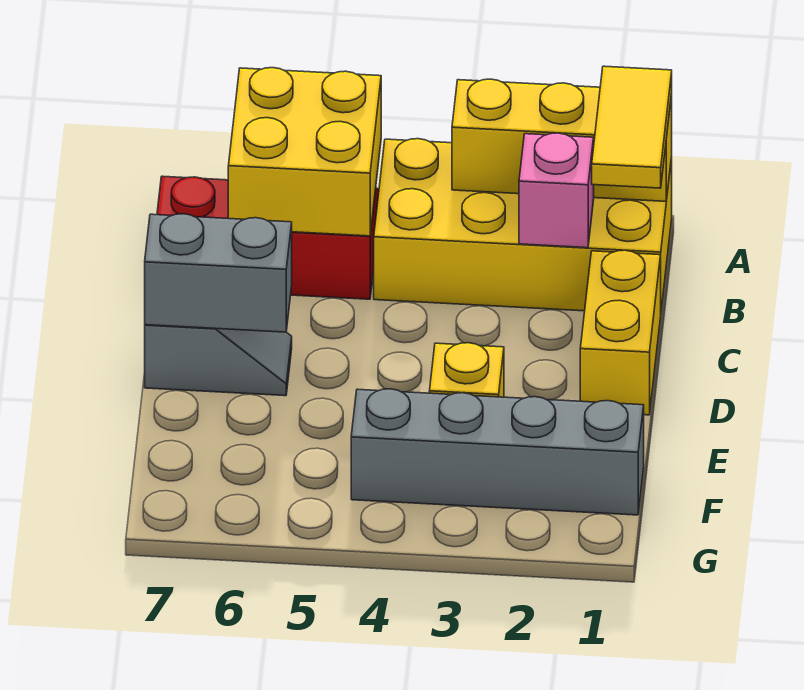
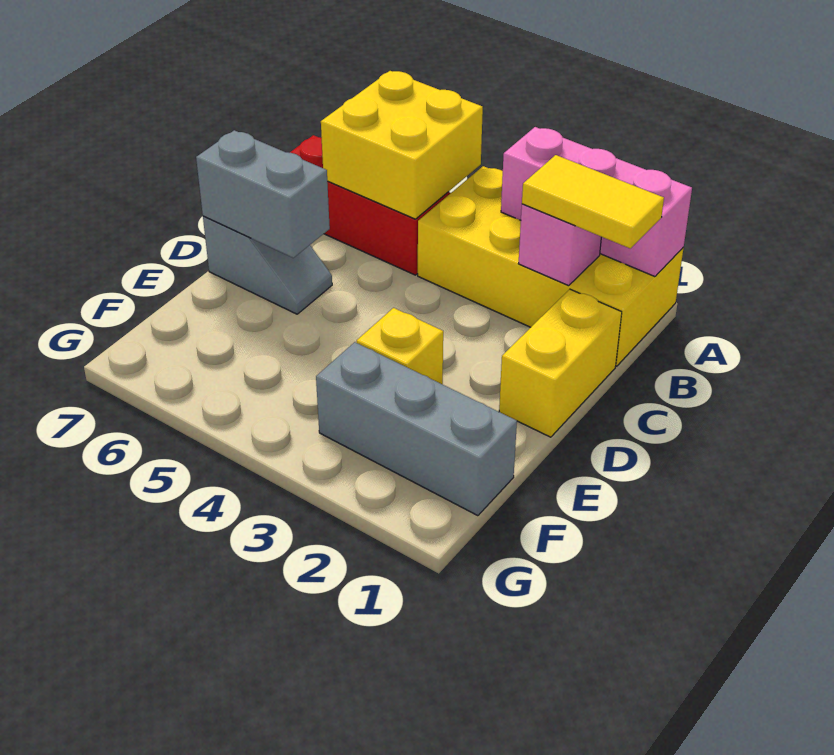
yellow 1x3 brick [452,79,672,201] -> pink 1x3 brick [501,127,692,277]
yellow 1x2 tile [592,66,672,188] -> yellow 1x2 tile turned to [522,155,664,249]
grey 1x4 brick [351,389,644,515] -> grey 1x3 brick [316,342,517,516]

